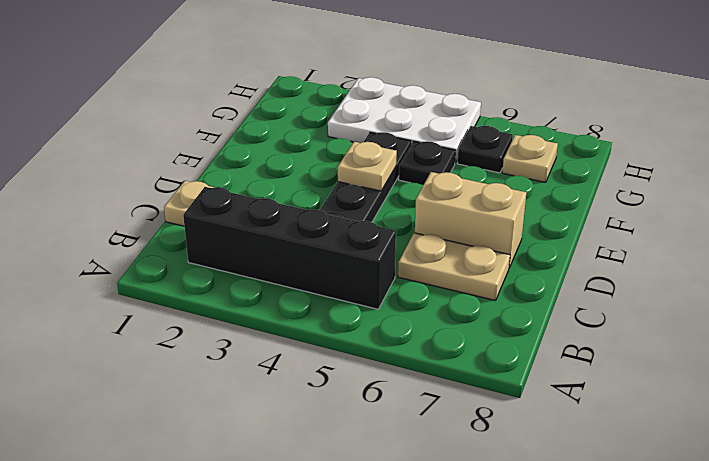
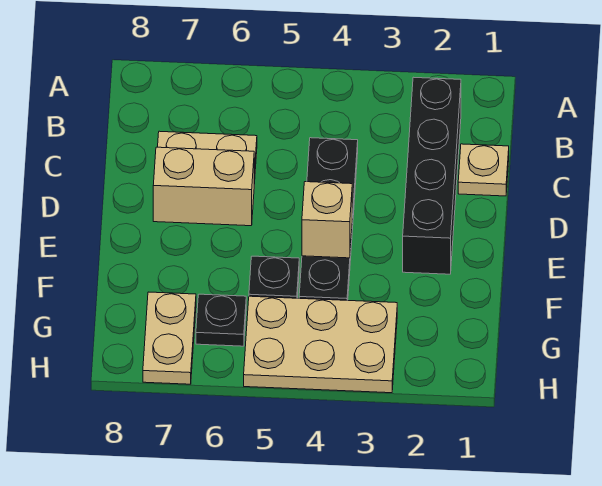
black 1x4 brick [183,187,396,309] -> black 1x4 brick turned to [403,77,461,274]
tan 1x1 plate [338,142,397,191] -> tan 1x1 brick [302,182,352,258]
white 2x3 plate [328,77,481,163] -> tan 2x3 plate [244,296,397,393]
tan 1x1 plate [502,135,558,182] -> tan 1x2 plate [143,292,196,384]

